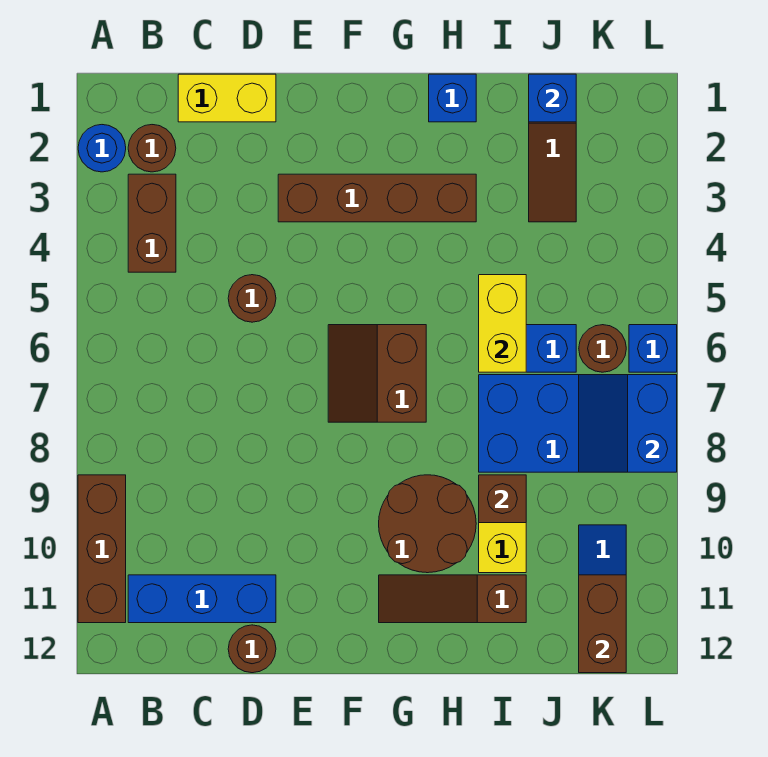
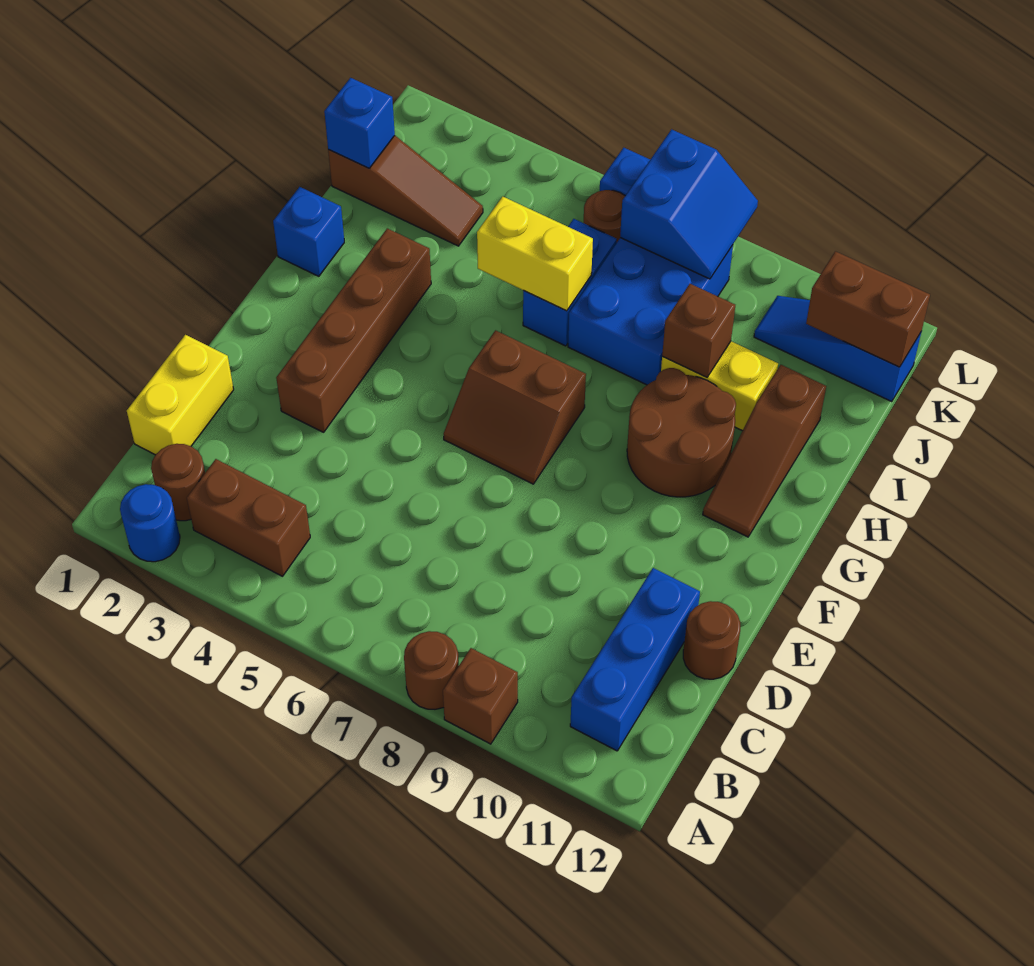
brown 1x3 brick [78,475,126,623] -> brown 1x1 brick [443,648,518,744]
brown 1x1 round brick [228,275,276,322] -> brown 1x1 round brick moved to [404,631,459,709]
blue 2x2 slope [579,375,677,472] -> blue 2x2 slope turned to [620,129,758,279]

